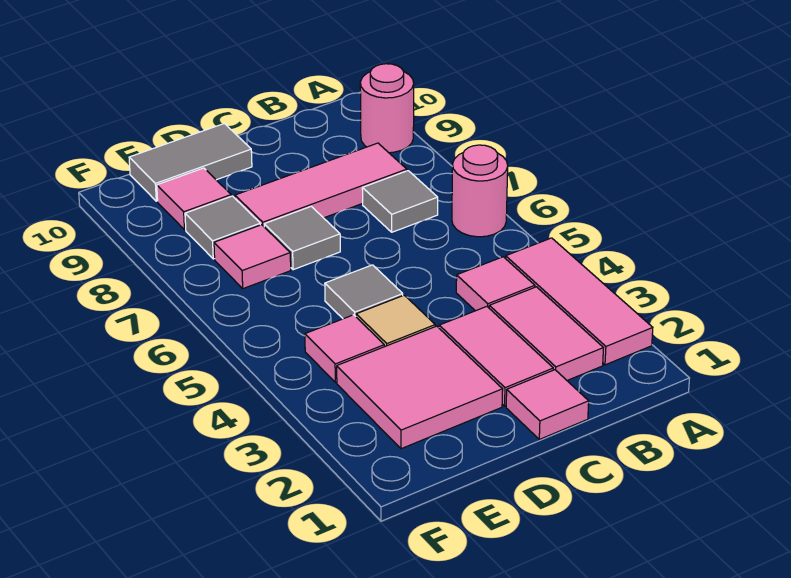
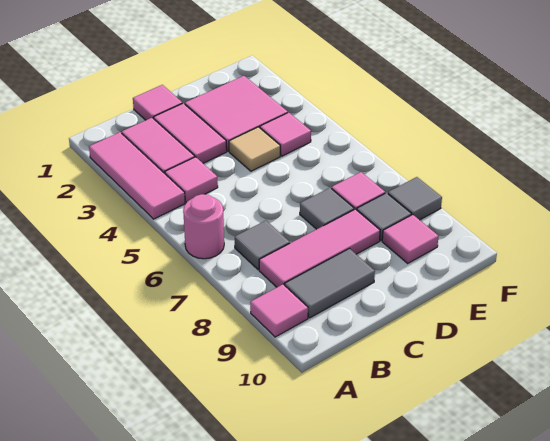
pink 1x1 round brick [360,64,414,153] -> pink 1x1 tile [250,284,308,337]
grey 1x1 tile [325,265,403,319] -> grey 1x1 tile moved to [388,177,442,220]
grey 1x2 tile [129,124,252,201] -> grey 1x2 tile moved to [285,249,375,318]

